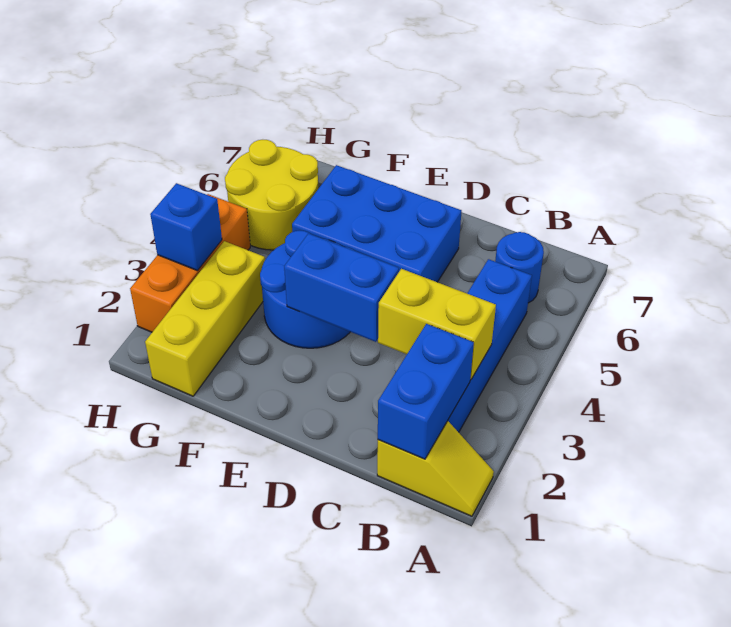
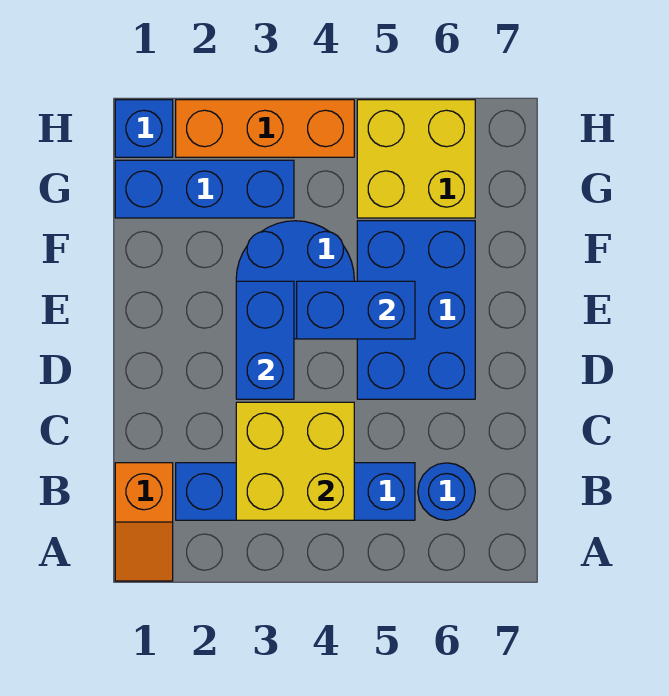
yellow 1x2 slope [377,421,494,516] -> orange 1x2 slope [115,463,173,581]
blue 1x2 brick [378,324,474,459] -> blue 1x2 brick moved to [297,281,415,339]
yellow 1x2 brick [378,269,496,380] -> yellow 2x2 brick [236,402,354,520]
yellow 1x3 brick [145,241,265,396] -> blue 1x3 brick [115,160,294,218]
yellow 2x2 round brick [225,140,318,250] -> yellow 2x2 brick [357,100,475,218]
blue 1x1 brick [150,183,222,271] -> blue 1x1 brick moved to [115,100,173,157]

